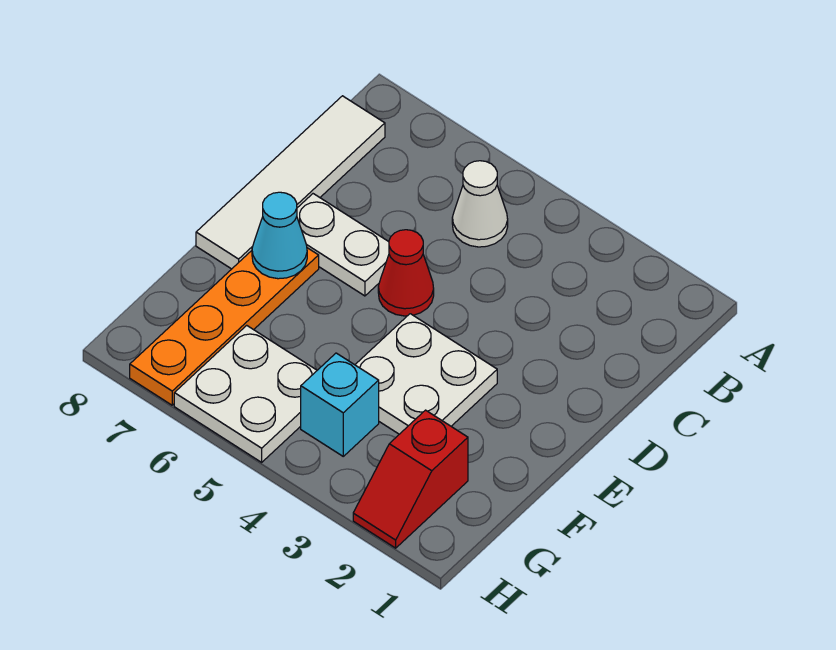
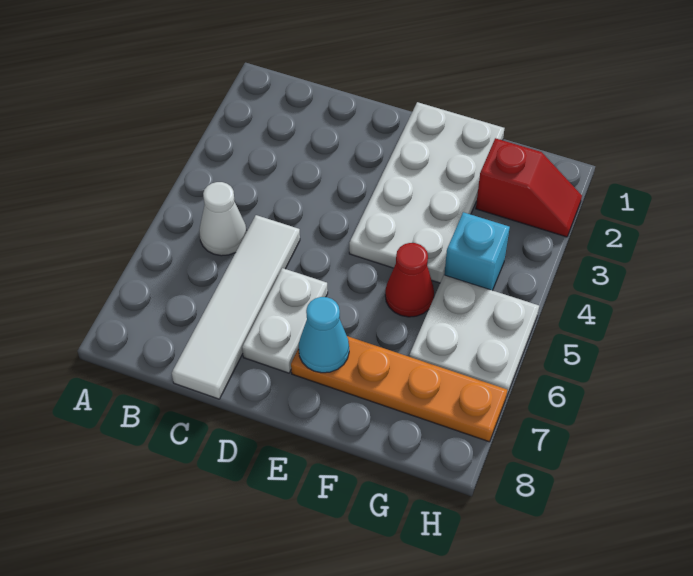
white 1x4 tile [196,96,385,269] -> white 1x4 tile turned to [172,215,300,399]
red 1x1 cone [378,230,434,316] -> red 1x1 cone moved to [385,243,434,317]
white 2x2 plate [355,314,497,434] -> white 2x4 plate [349,102,504,283]

